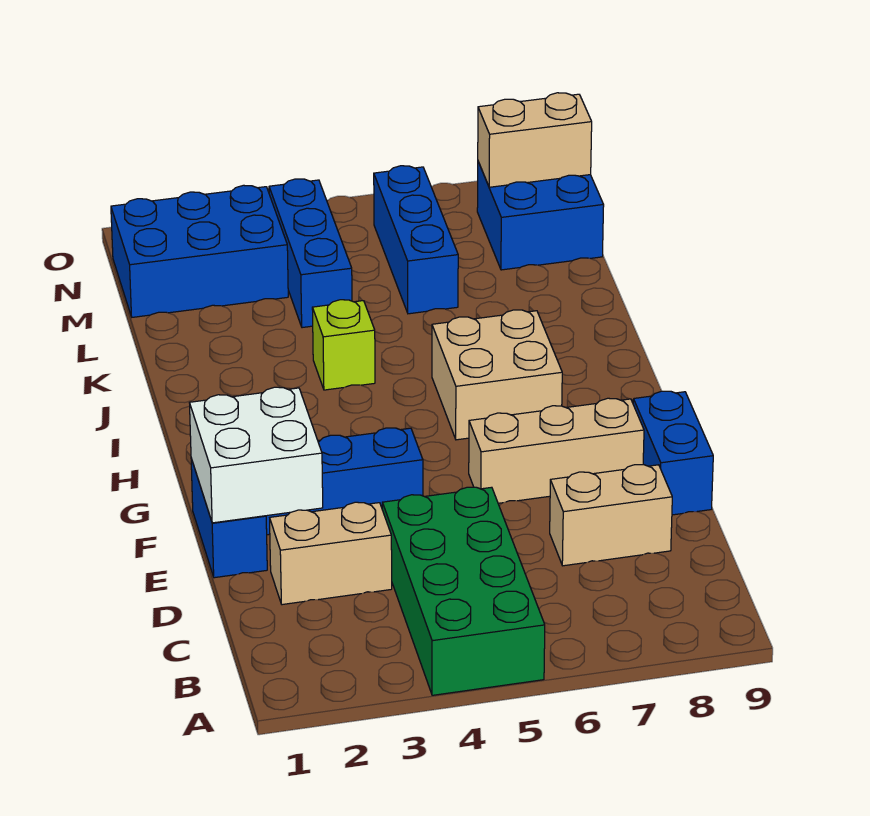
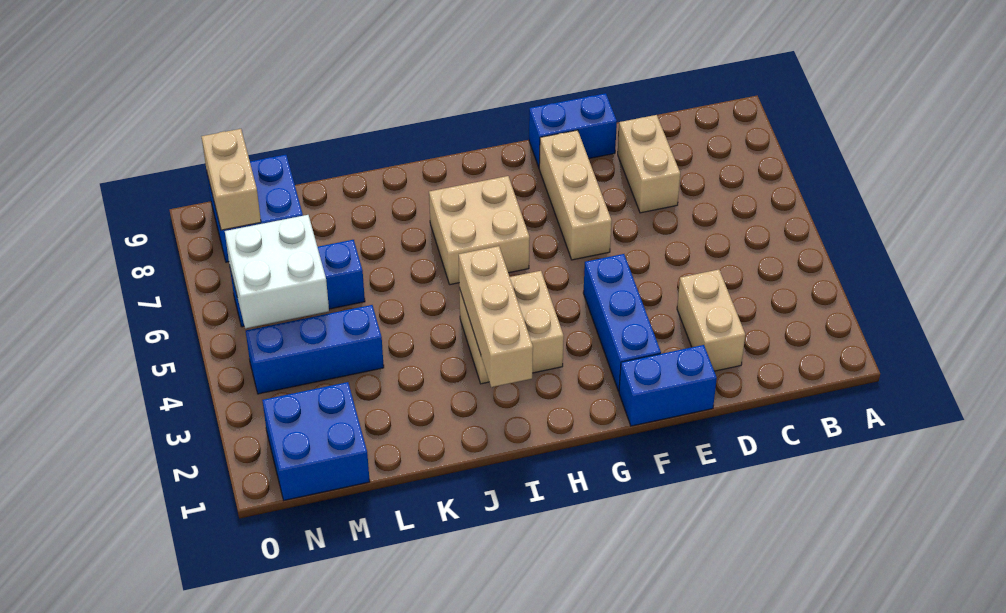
green 2x4 brick [382,487,545,695] -> none
white 2x2 brick [190,387,323,523] -> white 2x2 brick moved to [225,215,329,328]
none -> tan 2x2 brick [459,271,564,384]
none -> tan 1x3 brick [459,246,533,387]
lime 1x1 brick [312,300,375,390] -> none
blue 2x3 brick [111,185,288,317] -> blue 2x2 brick [262,382,370,500]

